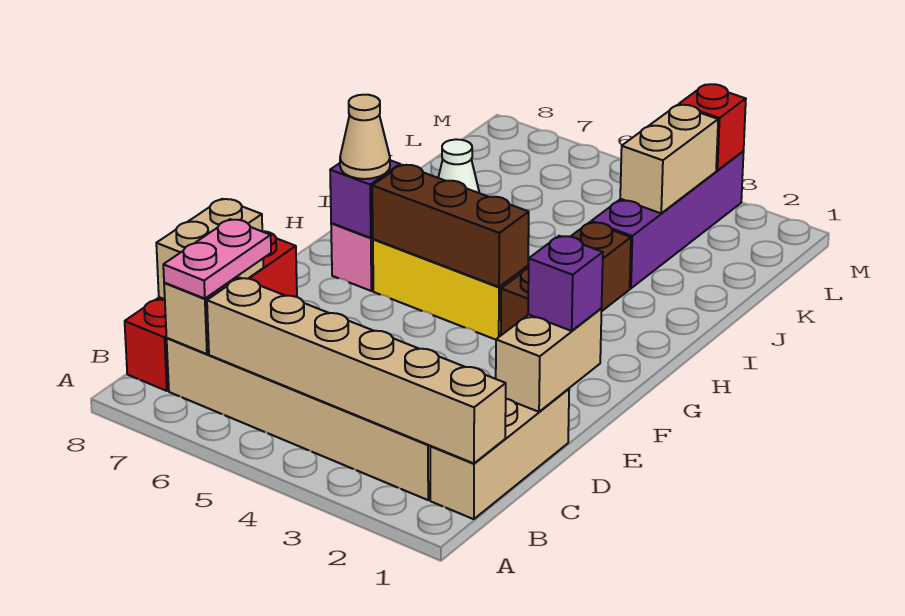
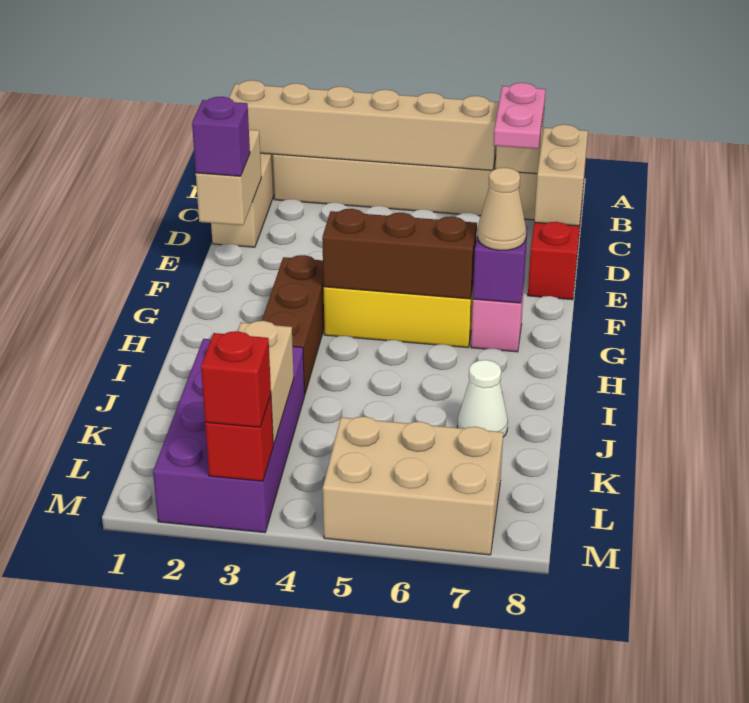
purple 1x4 brick [591,152,744,288] -> purple 2x4 brick [153,339,305,533]
none -> tan 2x3 brick [323,417,503,555]
none -> red 1x1 brick [201,331,271,427]

